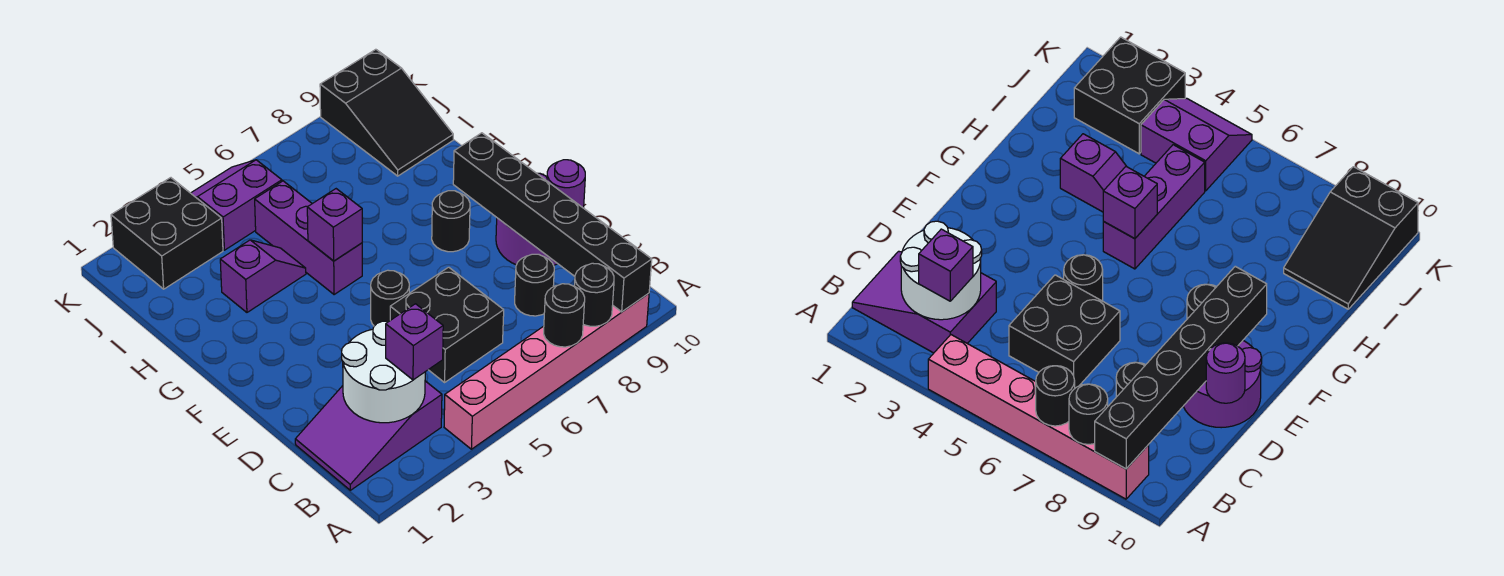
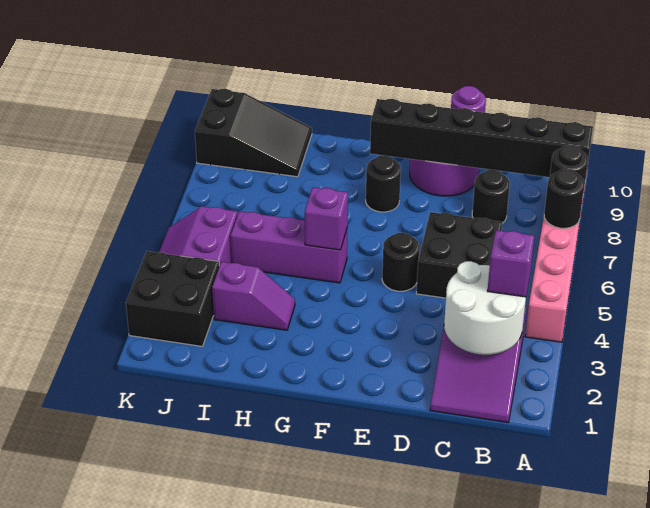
purple 1x2 slope [220,240,306,312] -> purple 1x2 slope turned to [212,262,295,330]

